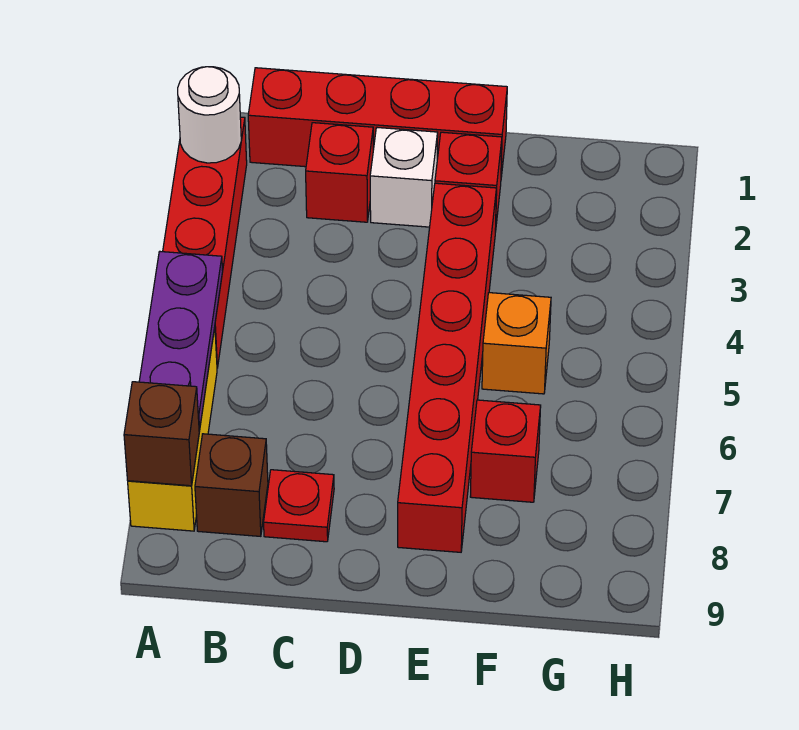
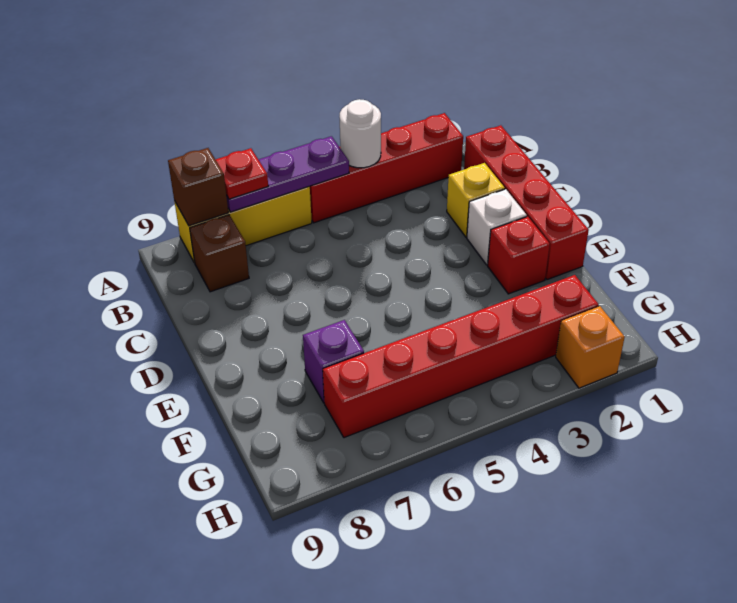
white 1x1 round brick [178,67,241,163] -> white 1x1 round brick moved to [340,99,381,168]
red 1x1 brick [306,123,373,222] -> yellow 1x1 brick [447,163,505,237]
red 1x1 plate [264,470,334,542] -> red 1x1 plate moved to [215,148,268,199]
red 1x6 brick [398,183,496,552] -> red 1x6 brick moved to [323,275,599,438]
orange 1x1 brick [482,293,551,394] -> orange 1x1 brick moved to [556,306,625,388]
red 1x1 brick [470,400,541,502] -> purple 1x1 brick [303,320,364,403]

